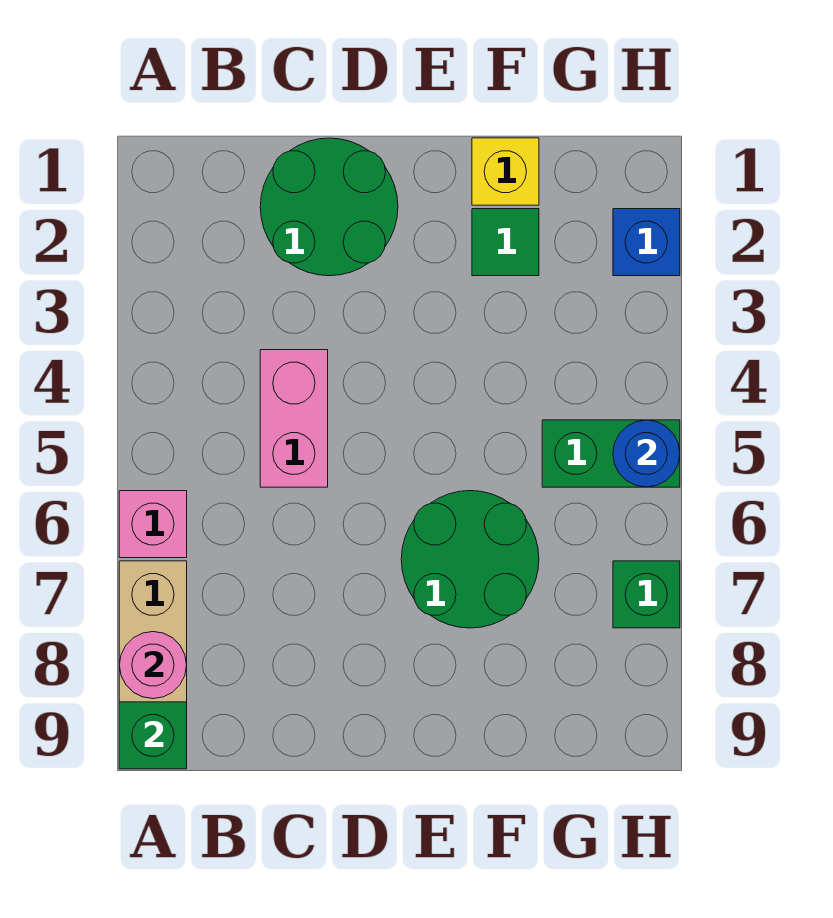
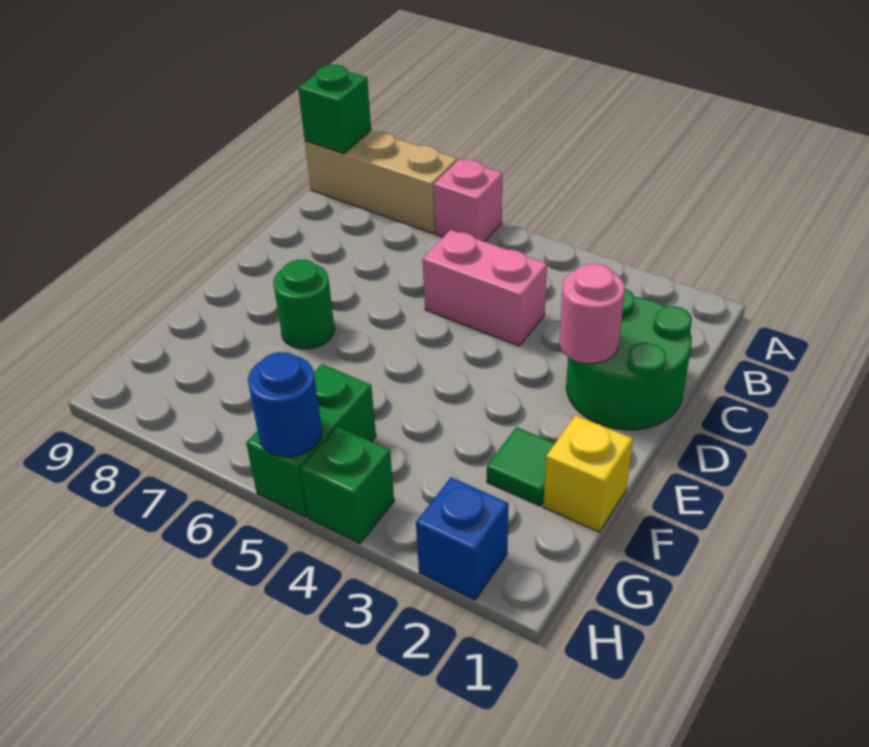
pink 1x1 round brick [119,632,187,699] -> pink 1x1 round brick moved to [559,264,625,364]
green 2x2 round brick [401,491,539,628] -> green 1x1 round brick [273,260,335,349]
green 1x1 brick [613,561,680,628] -> green 1x1 brick moved to [300,427,394,544]

